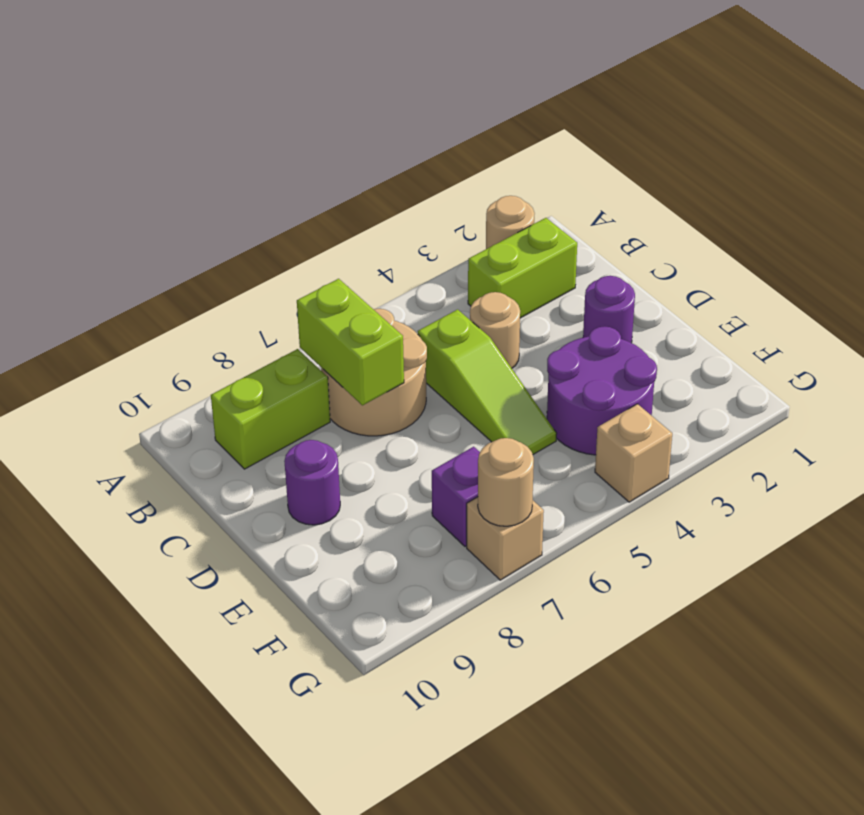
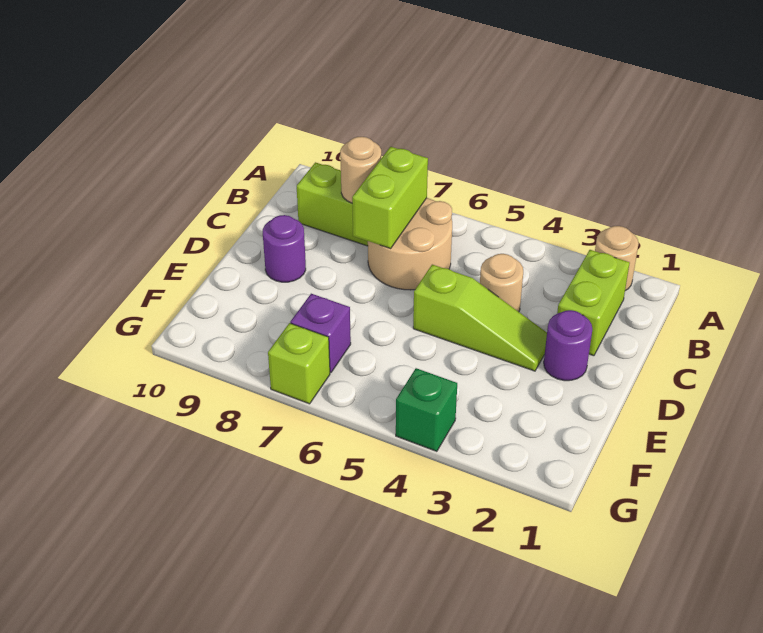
lime 1x2 brick [468,218,577,318] -> lime 1x2 brick turned to [557,250,630,356]
lime 1x3 slope [418,310,557,454] -> lime 1x3 slope turned to [413,265,547,371]
purple 2x2 round brick [547,326,657,455] -> none
tan 1x1 brick [595,404,672,502] -> green 1x1 brick [396,368,457,451]
tan 1x1 brick [467,497,544,580] -> lime 1x1 brick [268,323,330,404]
tan 1x1 round brick [478,438,534,526] -> tan 1x1 round brick moved to [340,137,381,203]

